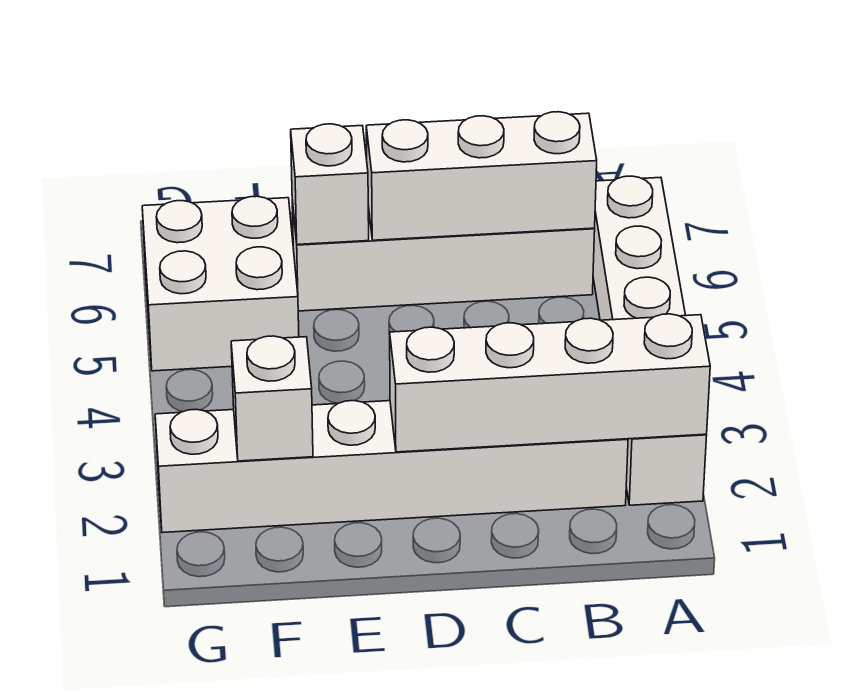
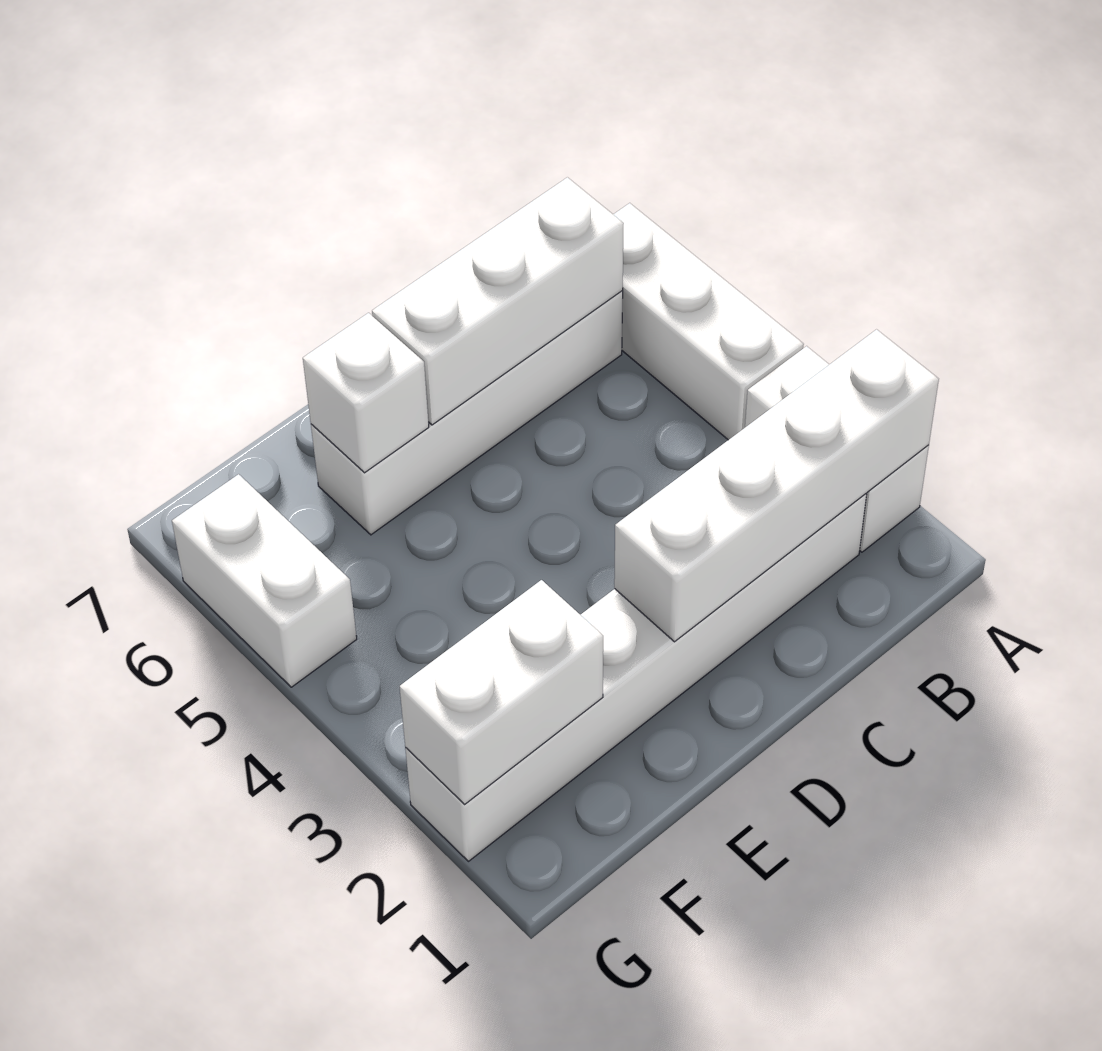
white 1x1 brick [231,336,313,461] -> white 1x2 brick [400,580,603,805]
white 2x2 brick [142,196,299,371] -> white 1x2 brick [172,474,357,687]

